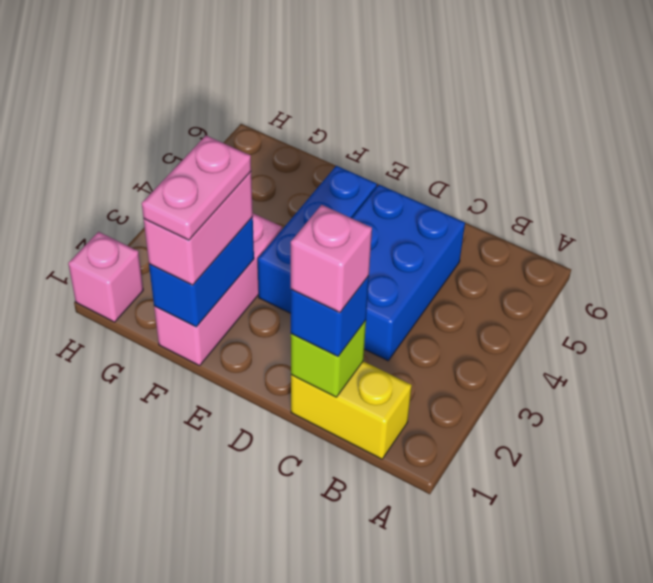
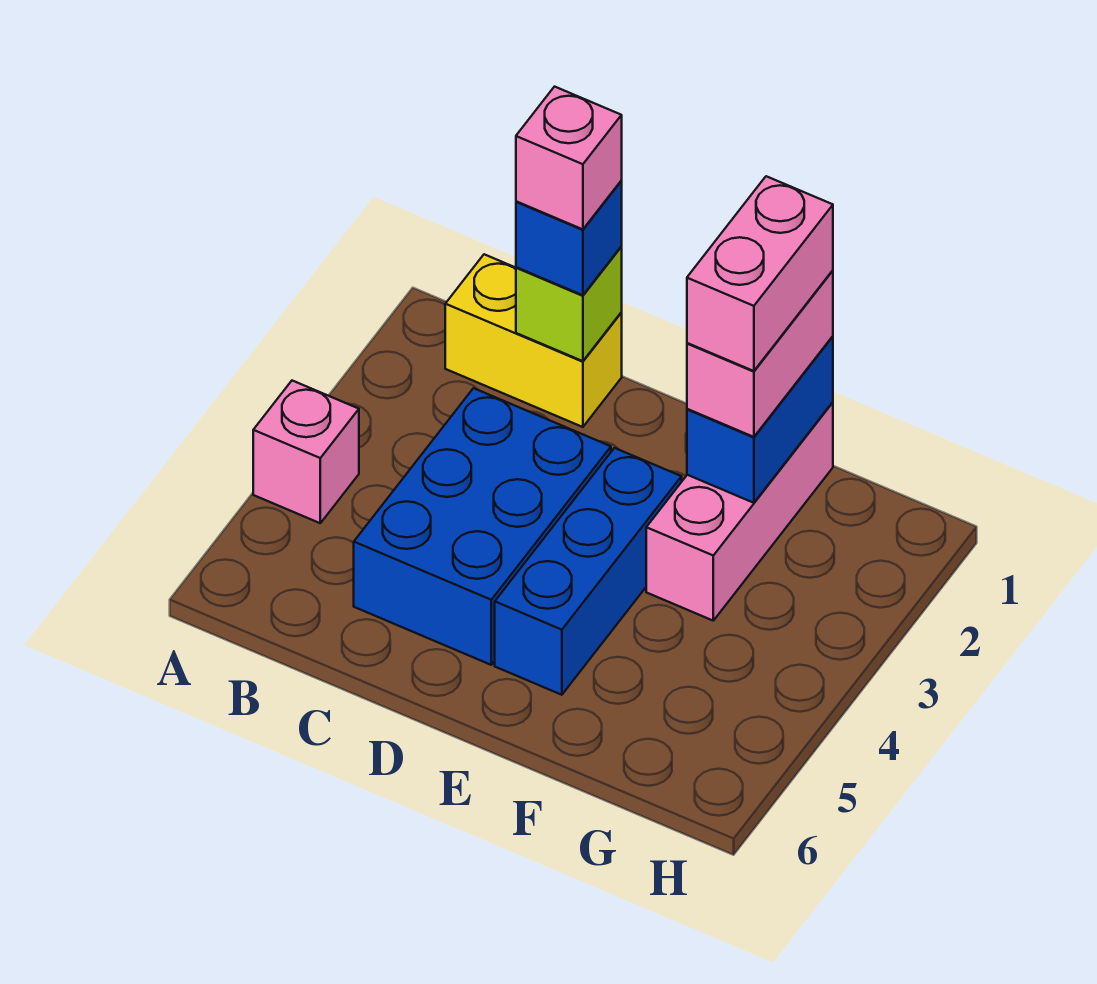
pink 1x2 plate [142,136,251,240] -> pink 1x2 brick [687,176,833,371]
pink 1x1 brick [68,232,143,322] -> pink 1x1 brick moved to [253,381,359,523]

